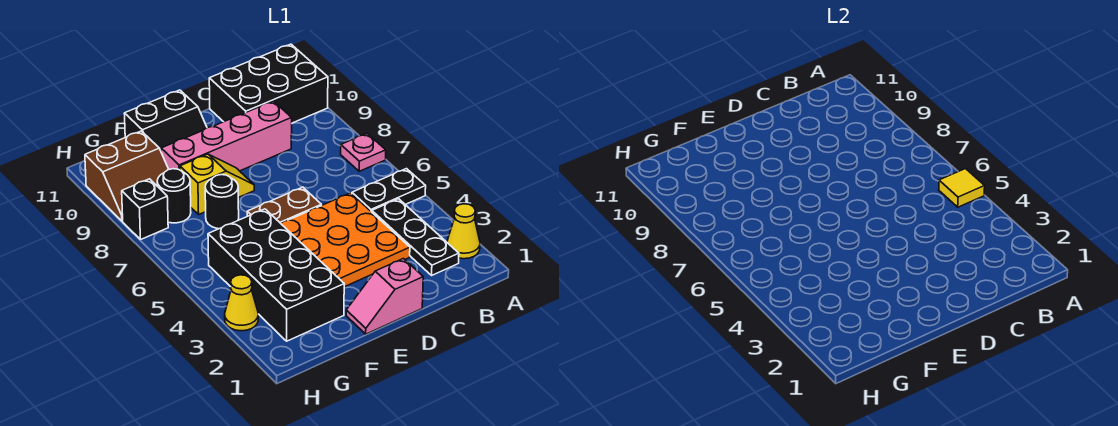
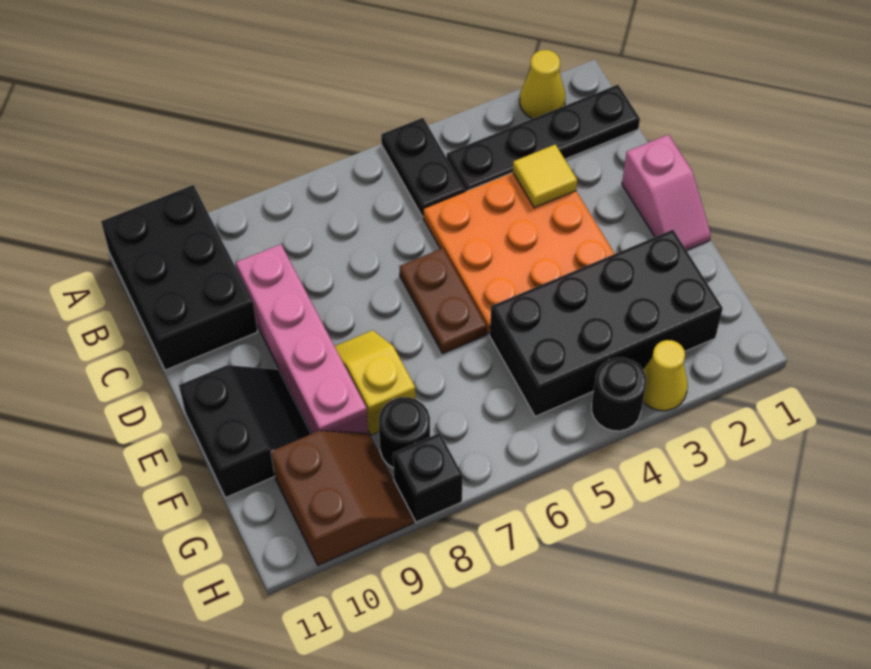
yellow 1x1 tile [939,169,985,207] -> yellow 1x1 tile moved to [513,144,577,208]
pink 1x1 plate [341,133,386,171] -> none
black 1x3 plate [372,199,459,275] -> black 1x4 plate [447,85,640,192]
black 1x1 round brick [205,175,239,229] -> black 1x1 round brick moved to [592,358,646,431]

